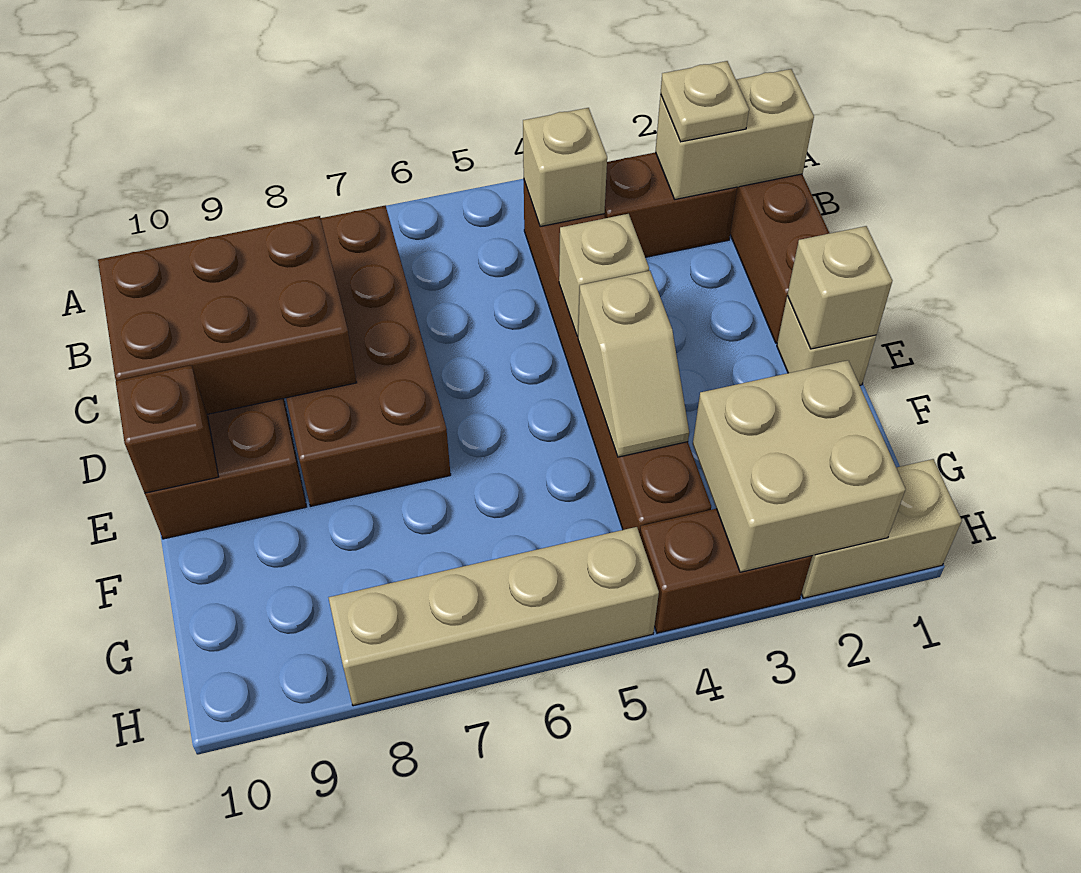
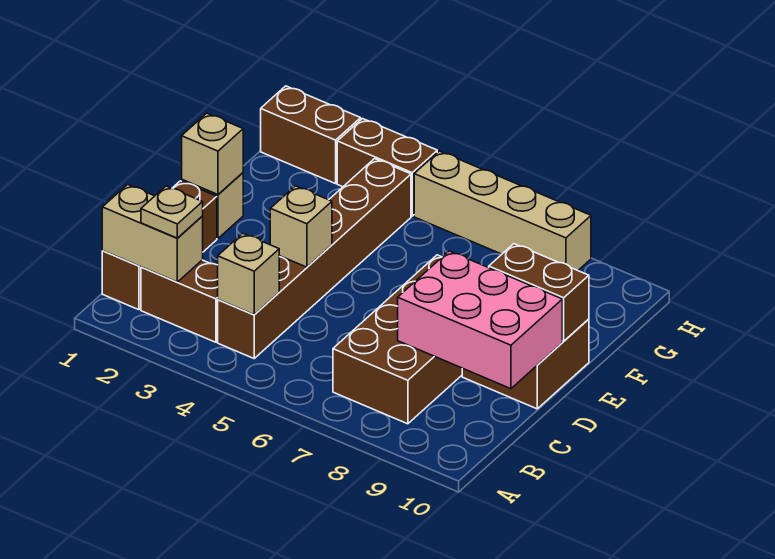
brown 2x3 brick [98,216,357,414] -> pink 2x3 brick [398,251,562,389]
tan 1x2 slope [578,271,689,457] -> none
brown 1x1 brick [116,365,218,493] -> brown 1x2 brick [489,244,589,341]
tan 2x2 brick [693,360,906,572] -> none
tan 1x2 brick [801,459,962,598] -> brown 1x2 brick [261,86,361,184]

